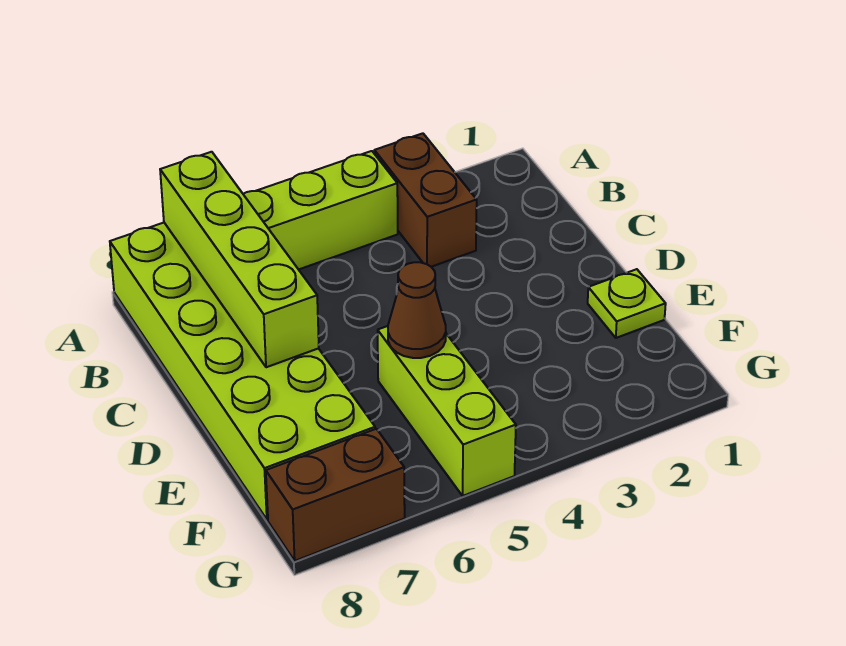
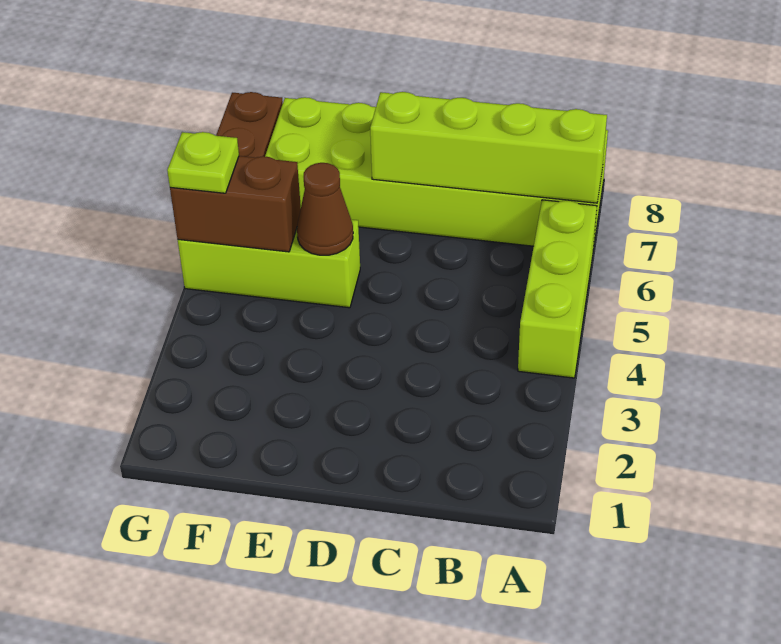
brown 1x2 brick [374,133,477,267] -> brown 1x2 brick moved to [170,156,301,252]
lime 1x1 plate [588,269,666,338] -> lime 1x1 plate moved to [167,132,239,193]

